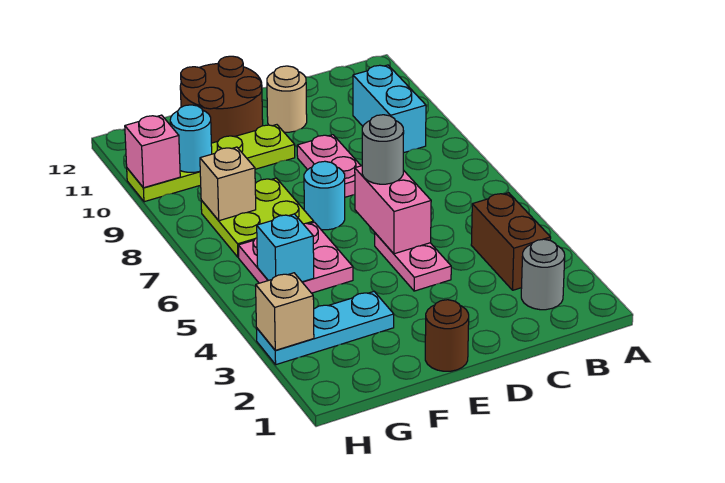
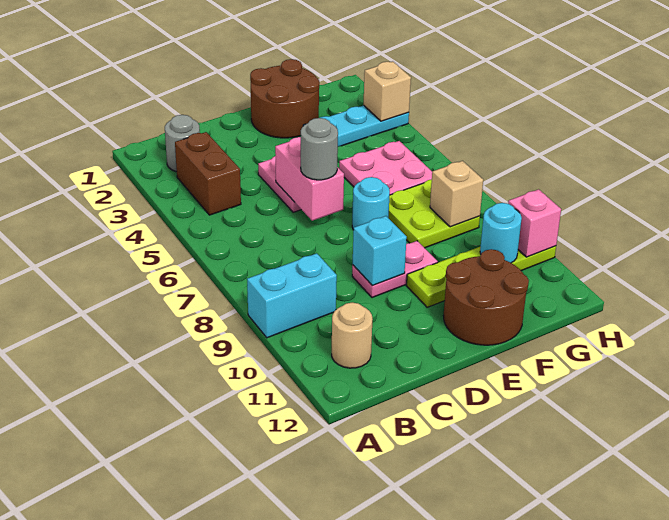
cyan 1x2 brick [353,65,426,153] -> cyan 1x2 brick turned to [247,253,337,338]
pink 1x2 plate [297,135,361,197] -> pink 1x2 plate turned to [352,241,438,298]
tan 1x1 round brick [267,66,307,132] -> tan 1x1 round brick moved to [332,302,372,368]
brown 1x1 round brick [425,300,469,371] -> brown 2x2 round brick [250,59,319,138]
cyan 1x1 brick [257,214,314,282] -> cyan 1x1 brick moved to [353,216,407,286]

